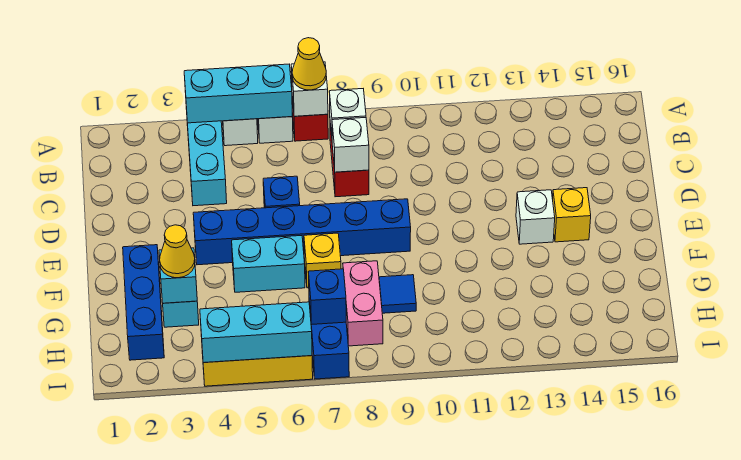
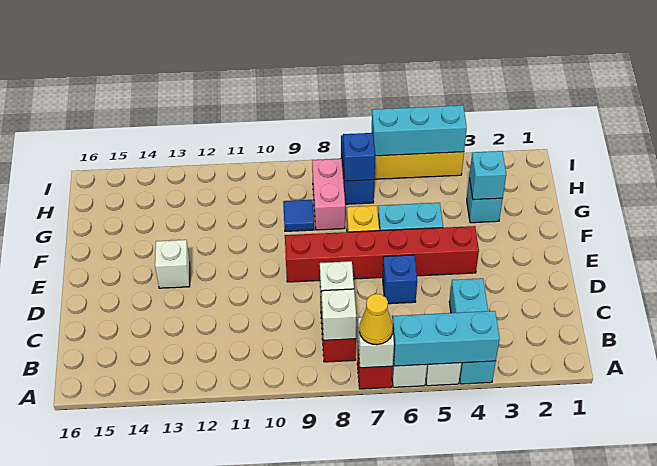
blue 1x6 brick [193,199,411,265] -> red 1x6 brick [285,226,479,282]
yellow 1x1 brick [553,188,591,242] -> none
blue 1x3 brick [123,245,164,360] -> none
yellow 1x1 cone [160,225,195,278] -> none

